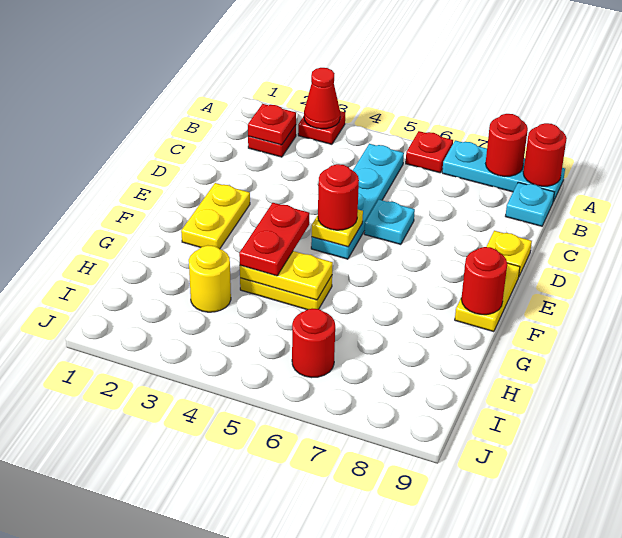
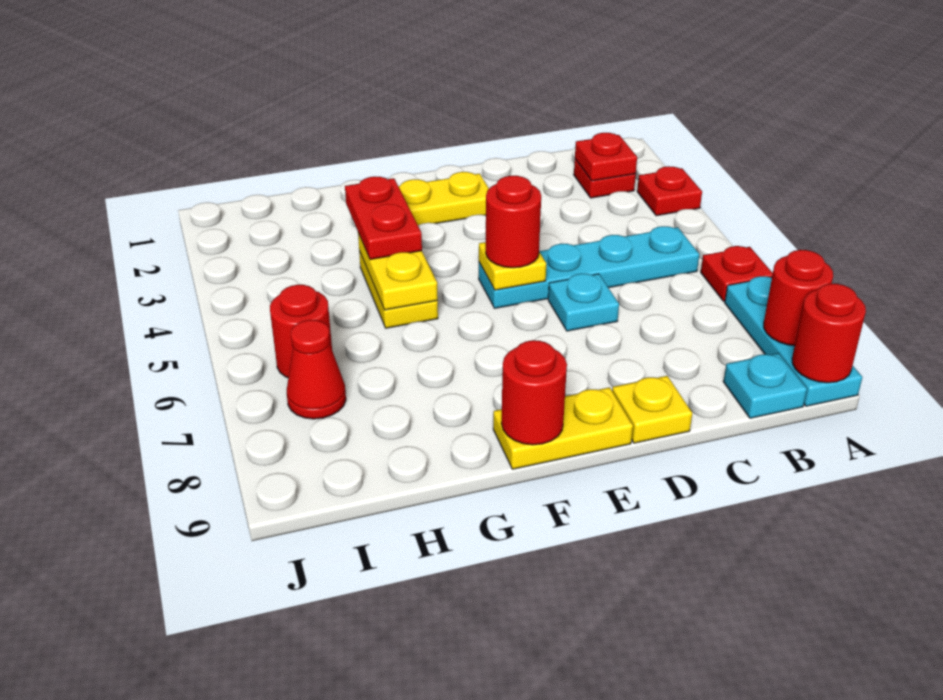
red 1x1 cone [304,68,340,129] -> red 1x1 cone moved to [287,320,346,419]
red 1x2 plate [239,203,309,276] -> red 1x2 plate turned to [345,176,422,260]
yellow 1x1 round brick [189,245,231,312] -> none

